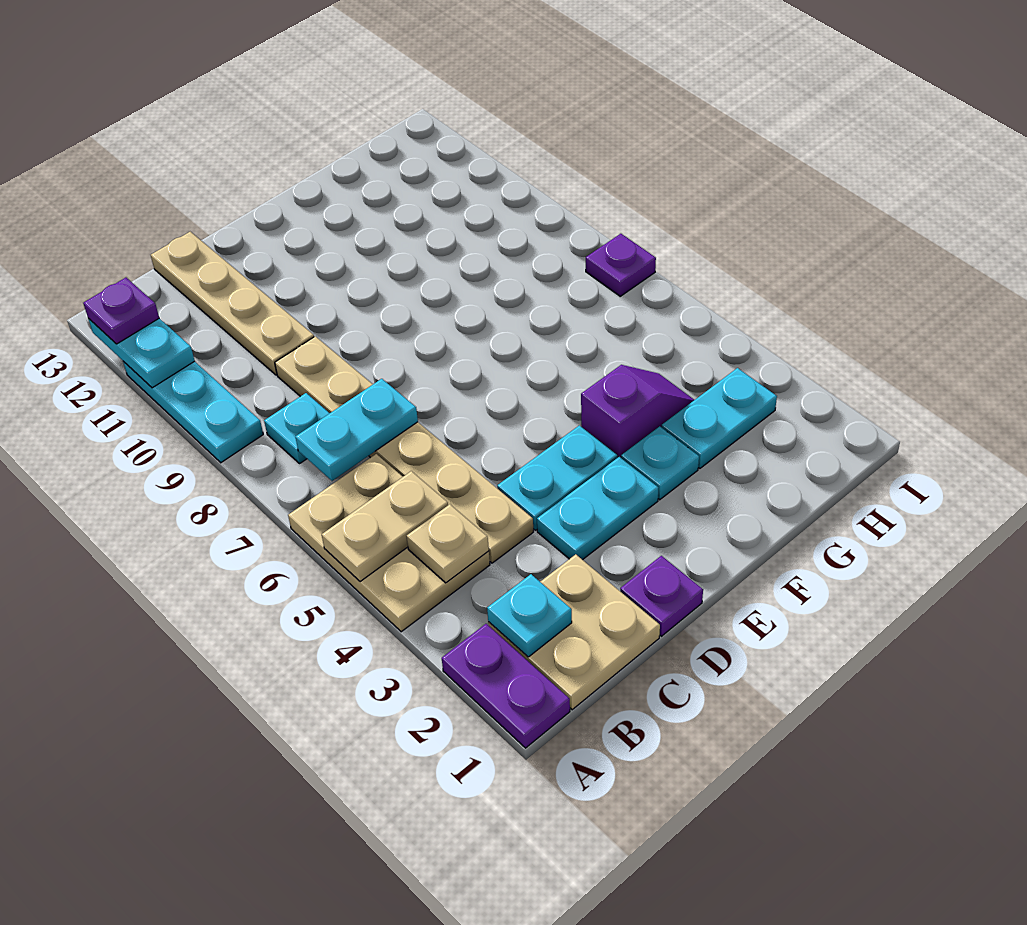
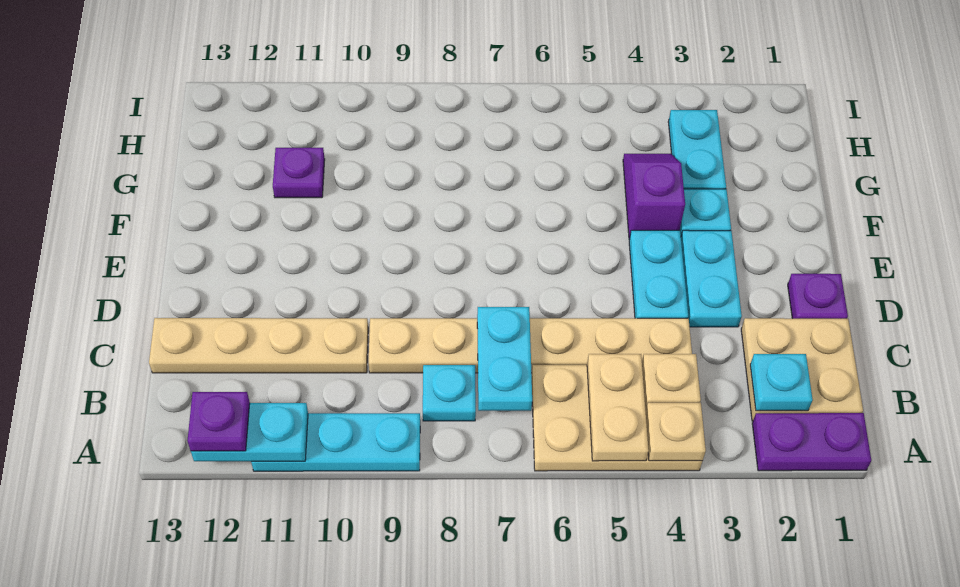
none -> tan 1x1 plate [646,403,706,461]
purple 1x1 plate [586,234,656,296] -> purple 1x1 plate moved to [273,148,325,198]

